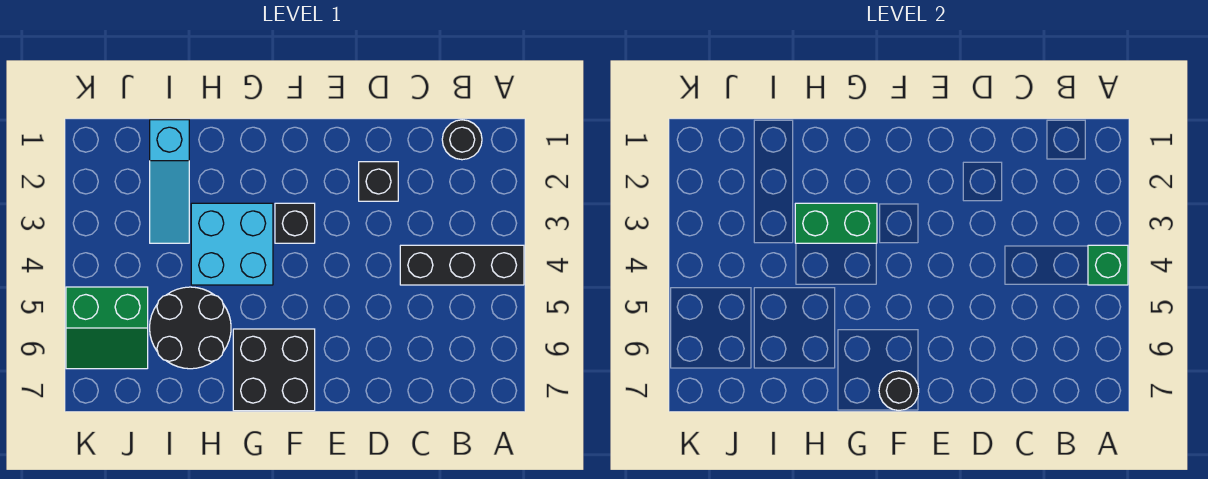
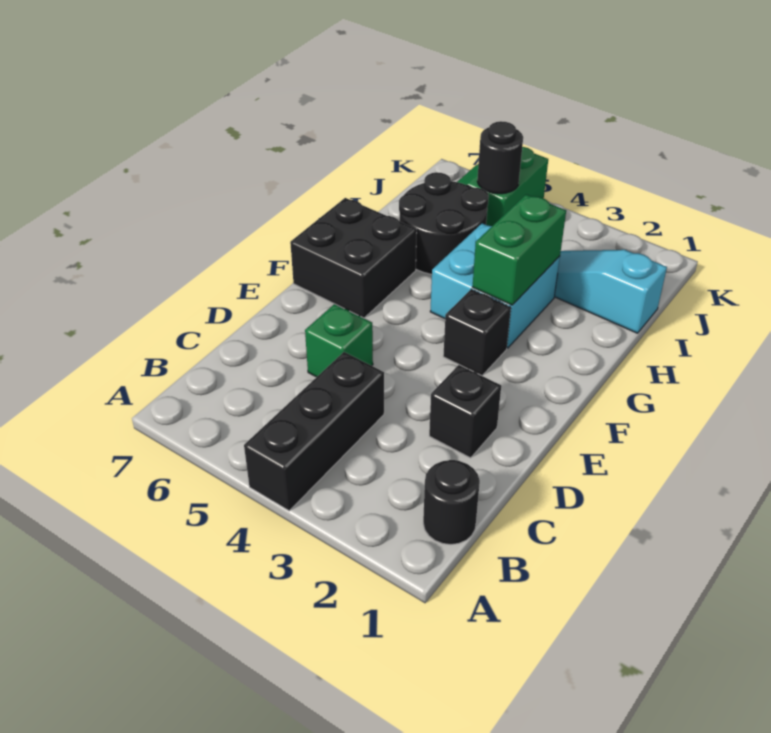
green 1x1 brick [1088,245,1128,285] -> green 1x1 brick moved to [305,304,373,377]
black 1x1 round brick [879,371,919,410] -> black 1x1 round brick moved to [477,121,523,194]

